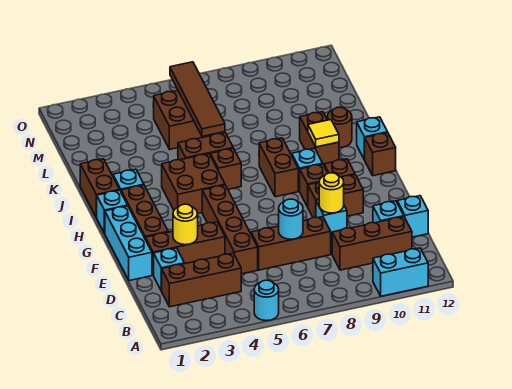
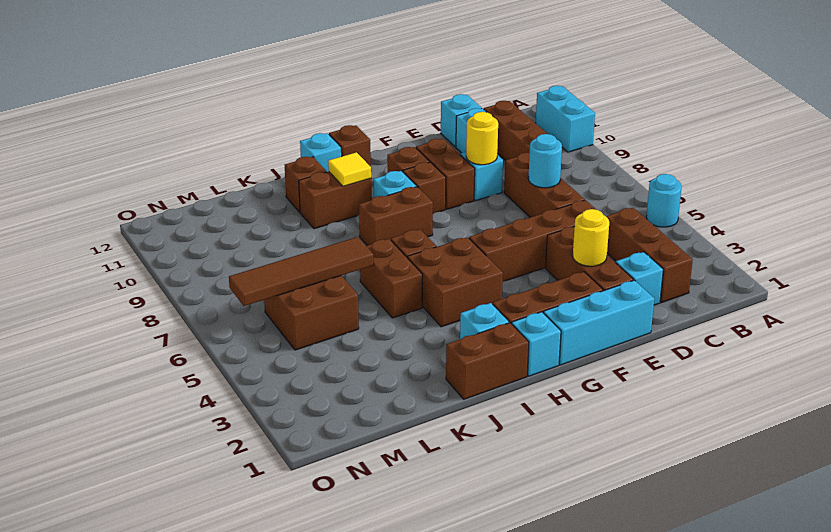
brown 1x1 round brick [327,107,352,148] -> brown 1x1 brick [285,157,327,212]

